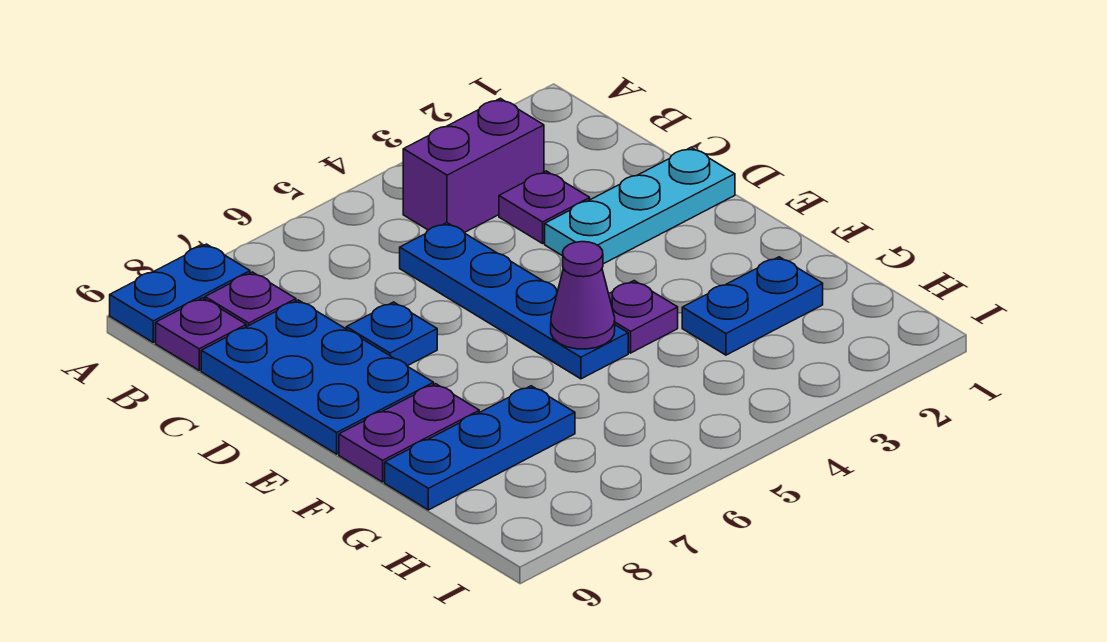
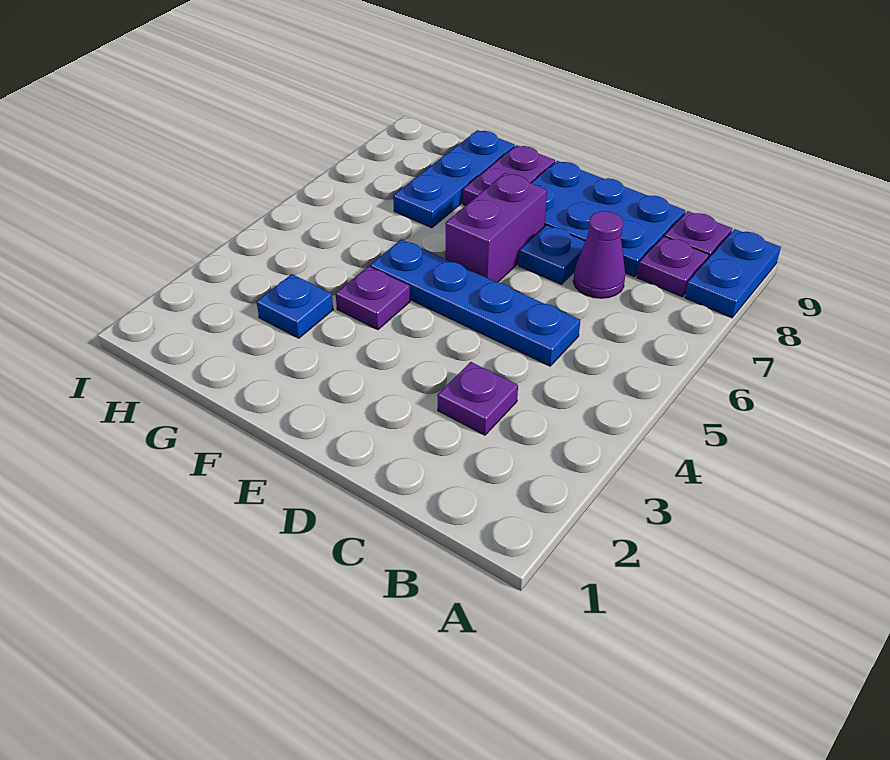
purple 1x2 brick [403,98,544,233] -> purple 1x2 brick moved to [445,173,547,282]
cyan 1x3 plate [545,147,735,264] -> none
purple 1x1 cone [551,242,615,349] -> purple 1x1 cone moved to [573,211,625,298]
blue 1x2 plate [682,257,823,355] -> blue 1x1 plate [257,274,333,338]

